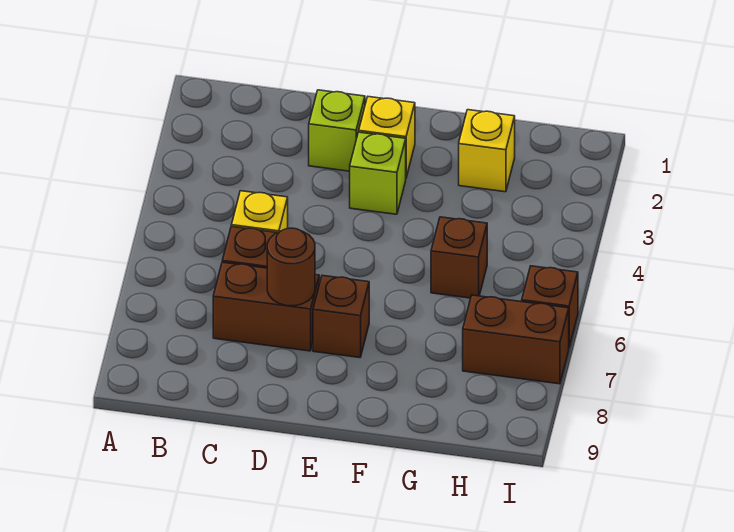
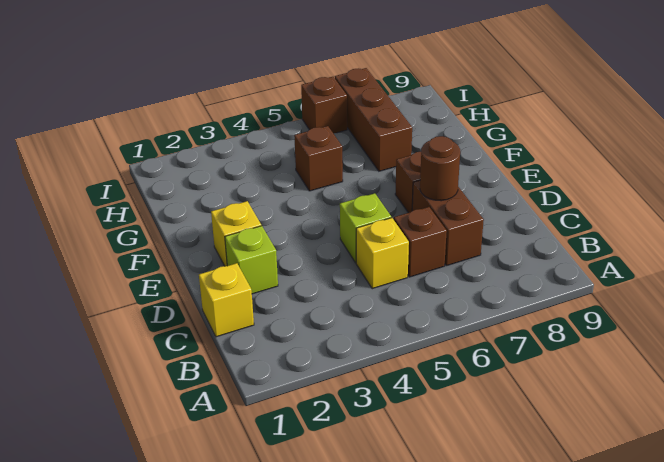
lime 1x1 brick [350,132,406,214] -> lime 1x1 brick moved to [340,193,391,263]
yellow 1x1 brick [459,110,515,192] -> yellow 1x1 brick moved to [199,263,254,337]
brown 1x2 brick [463,295,569,384] -> brown 1x3 brick [335,68,412,171]

